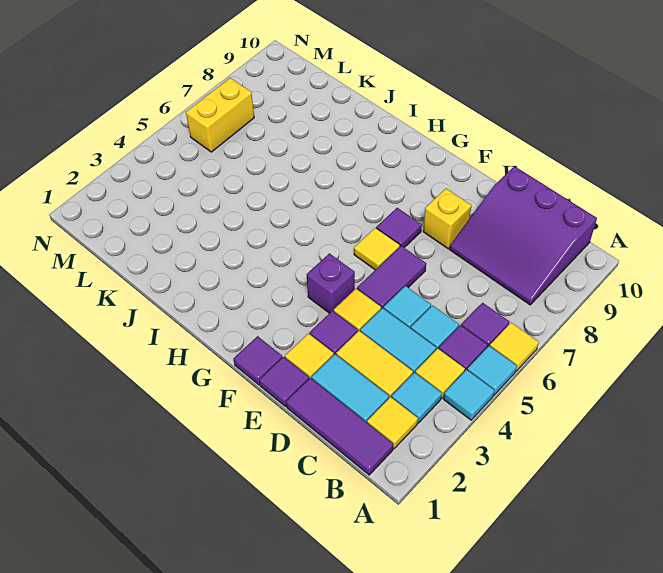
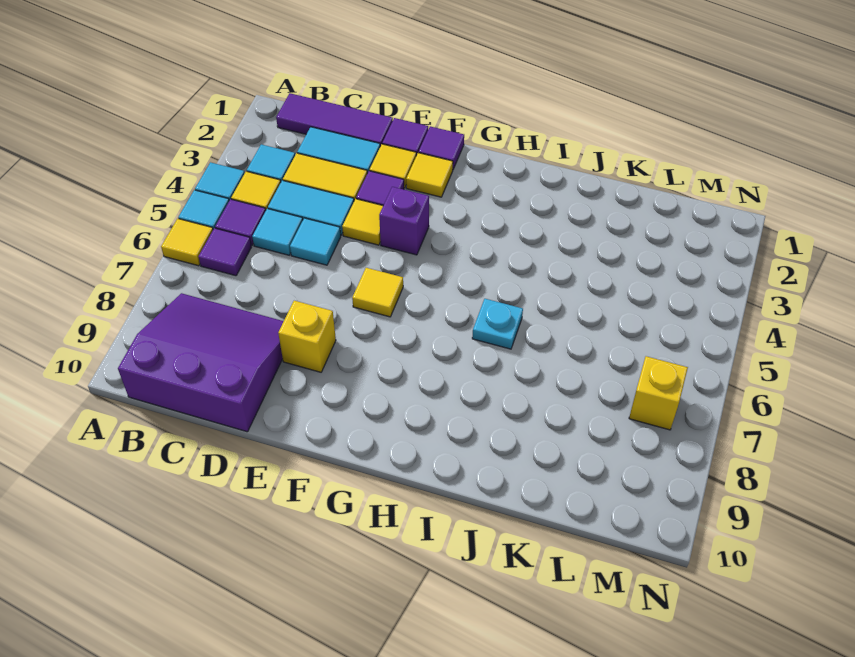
yellow 1x1 tile [367,397,418,449] -> yellow 1x1 tile moved to [406,153,453,197]
purple 1x2 tile [357,246,426,309] -> none
purple 1x1 tile [376,208,422,248] -> none
none -> cyan 1x1 plate [472,299,523,349]
yellow 1x2 brick [186,78,254,152] -> yellow 1x1 brick [629,356,688,430]

